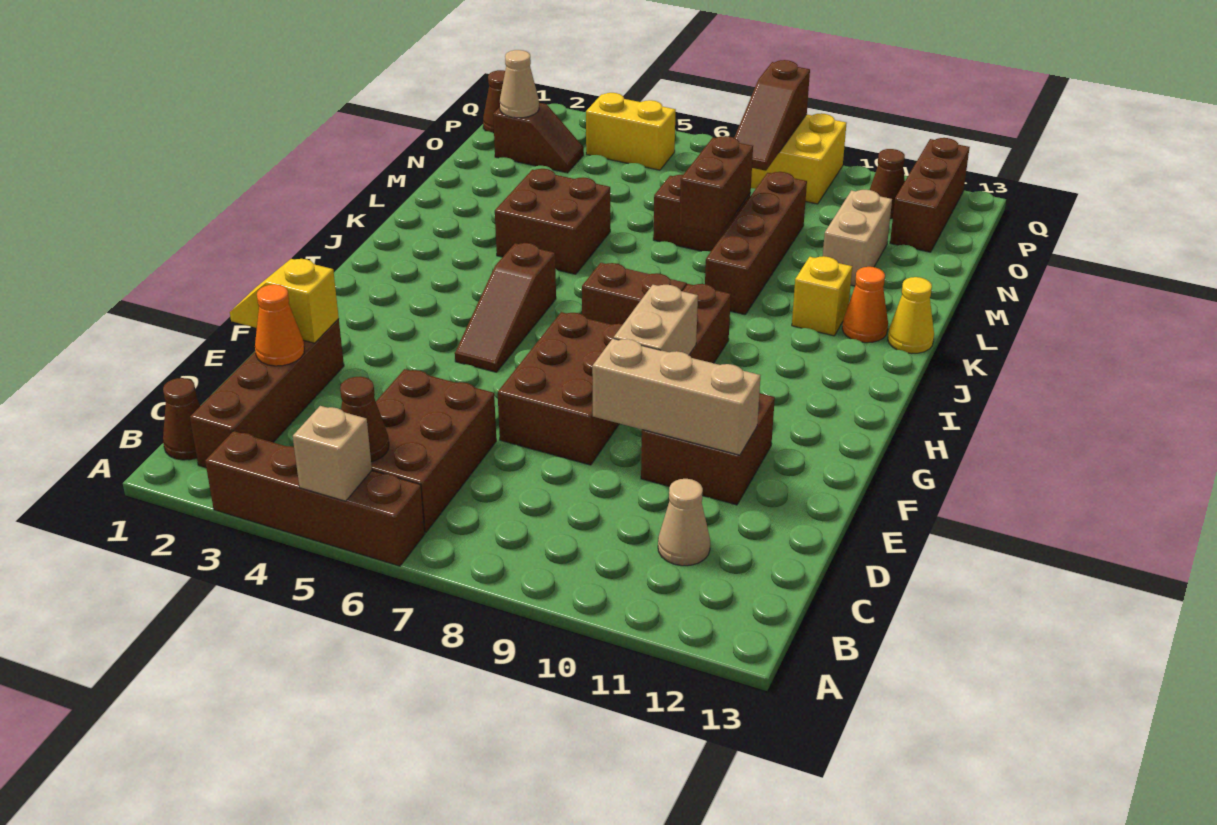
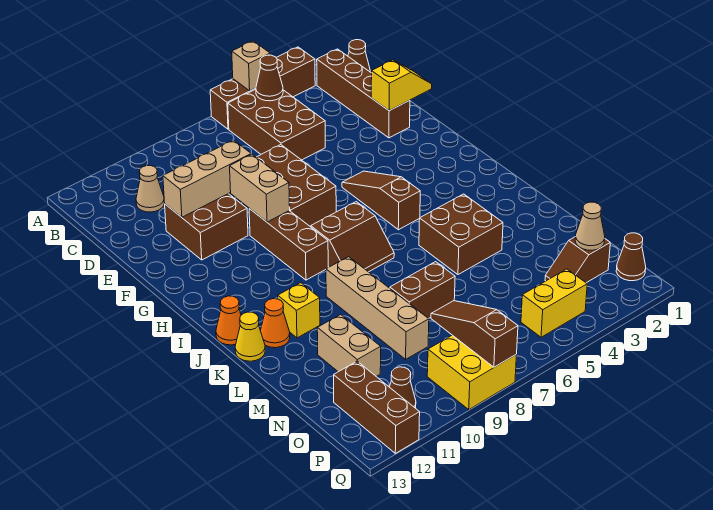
orange 1x1 cone [255,284,304,366] -> orange 1x1 cone moved to [216,296,241,345]
brown 1x4 brick [705,172,807,315] -> tan 1x4 brick [326,257,429,359]
brown 1x2 brick [679,136,753,235] -> none

